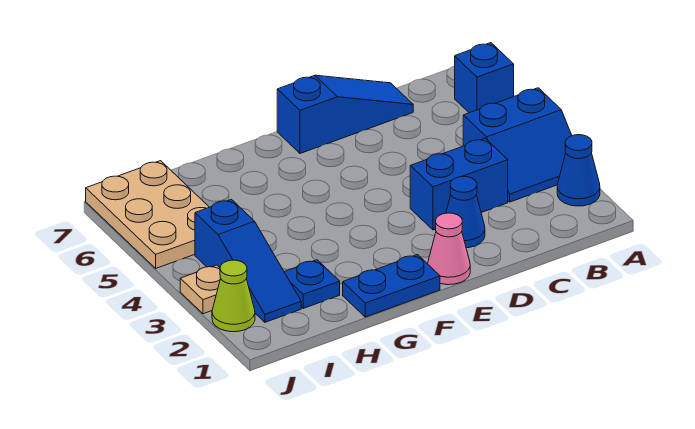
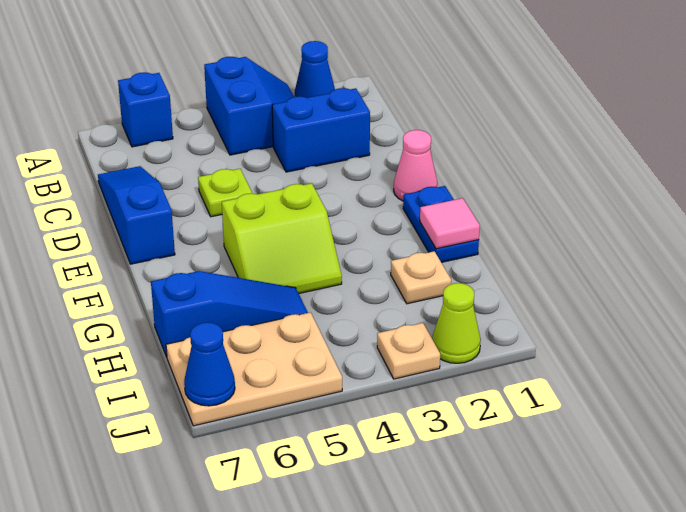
blue 1x2 brick [410,138,508,230] -> blue 1x2 brick turned to [272,88,370,172]
blue 1x1 cone [446,177,485,248] -> blue 1x1 cone moved to [184,322,235,406]
none -> lime 1x1 plate [198,169,253,217]
none -> lime 2x2 slope [222,183,342,293]
none -> pink 1x1 tile [420,198,480,249]
blue 1x1 plate [285,260,340,308] -> tan 1x1 plate [391,251,451,304]
blue 1x3 slope [195,199,301,322] -> blue 1x3 slope moved to [151,271,308,357]

